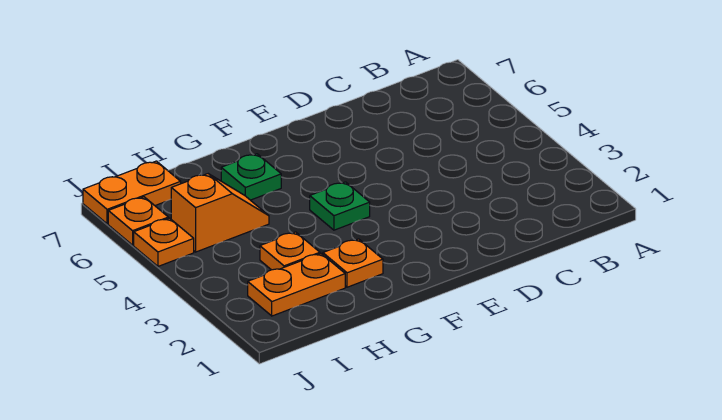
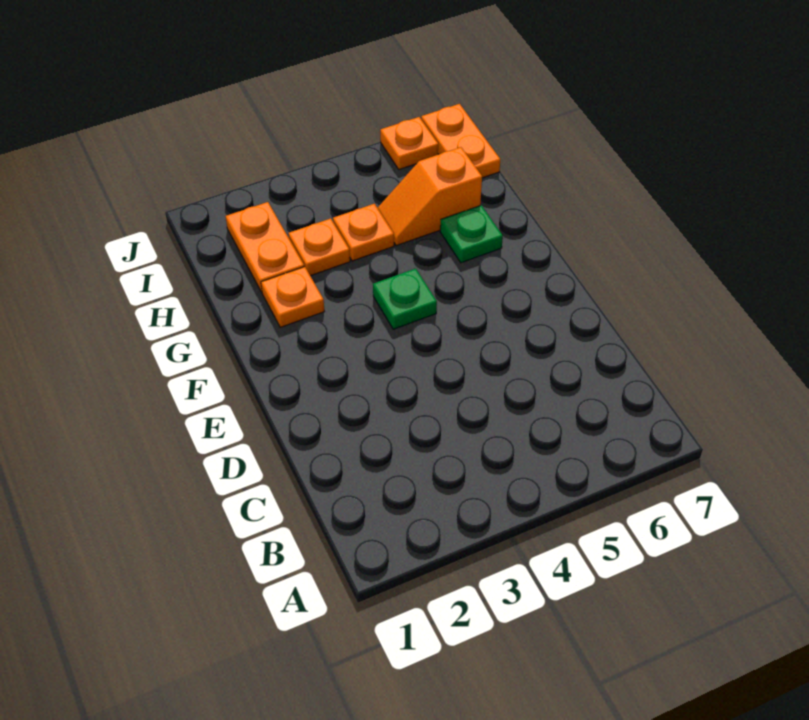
orange 1x2 slope [171,174,269,252] -> orange 1x2 slope turned to [378,147,482,246]
orange 1x1 plate [134,218,194,266] -> orange 1x1 plate moved to [333,204,394,261]

